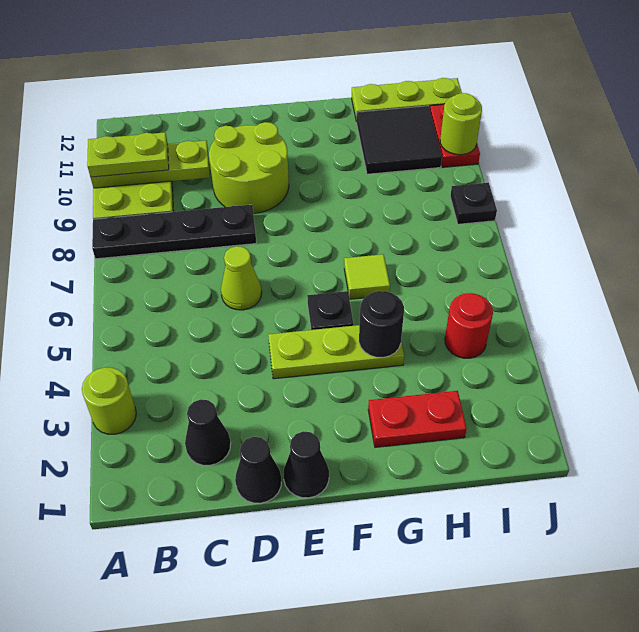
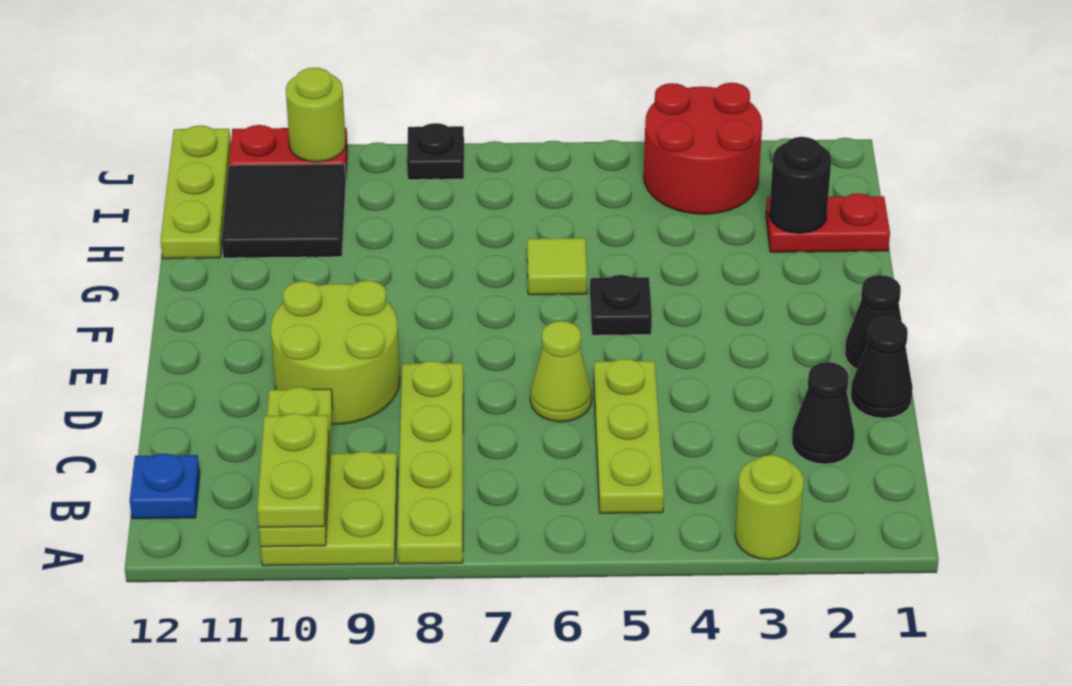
black 1x4 plate [92,205,256,259] -> lime 1x4 plate [397,361,463,564]
none -> blue 1x1 plate [130,453,200,519]
lime 1x3 plate [268,325,404,379] -> lime 1x3 plate moved to [594,359,664,513]
red 1x2 plate [368,391,467,447] -> red 1x2 plate turned to [766,193,890,252]
black 1x1 round brick [359,291,404,358] -> black 1x1 round brick moved to [769,137,831,233]
red 1x1 round brick [445,293,493,358] -> red 2x2 round brick [644,83,762,214]

